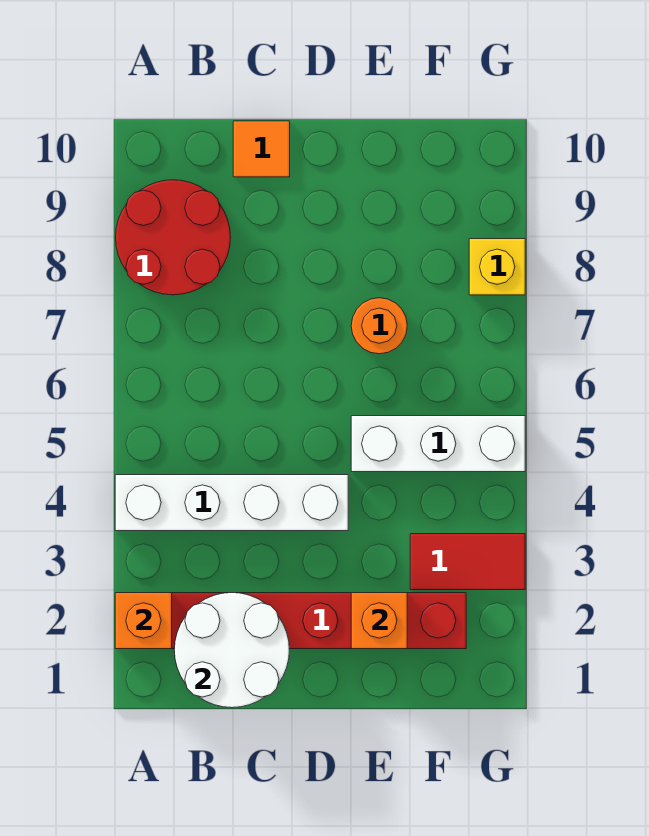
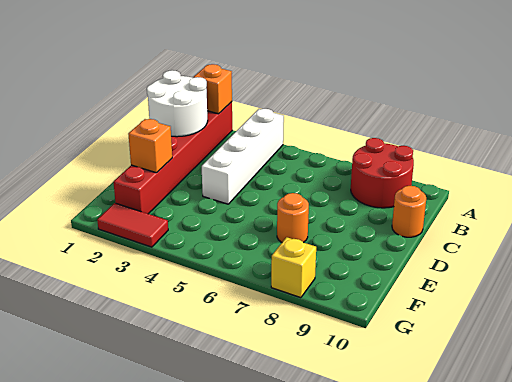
orange 1x1 tile [233,121,290,177] -> orange 1x1 round brick [392,186,426,237]
white 1x3 brick [351,416,525,472] -> none
red 1x2 tile [410,534,525,590] -> red 1x2 tile turned to [97,203,168,247]

